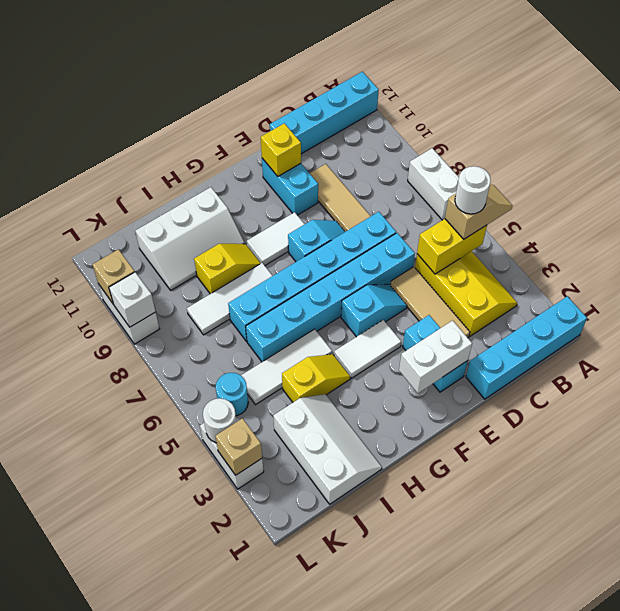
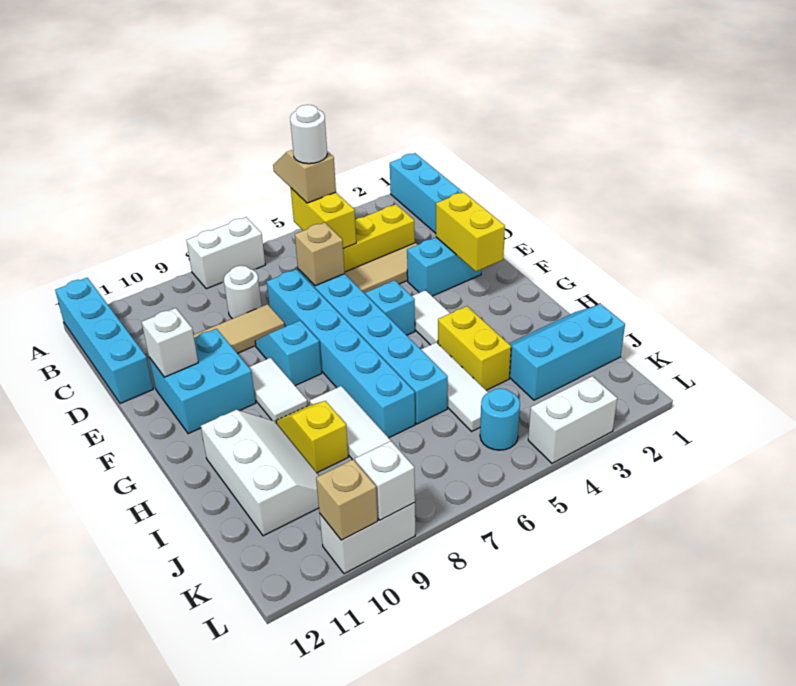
white 1x2 brick [399,320,472,393] -> yellow 1x2 brick [436,192,505,271]
cyan 1x2 brick [262,158,318,215] -> cyan 2x2 brick [149,329,256,434]
yellow 1x1 brick [261,123,301,176] -> white 1x1 brick [142,308,198,377]
yellow 1x2 slope [282,354,350,402] -> yellow 1x2 brick [438,306,511,390]
white 2x3 slope [273,394,382,504] -> cyan 2x3 slope [509,304,625,400]
tan 1x1 brick [215,418,262,475] -> tan 1x1 brick moved to [295,222,345,286]
white 1x1 round brick [203,398,236,443] -> white 1x1 round brick moved to [224,266,262,319]

